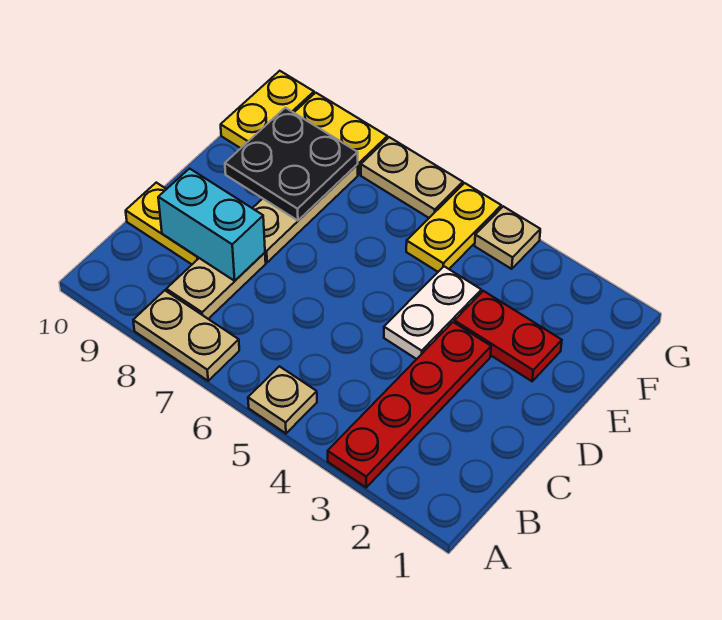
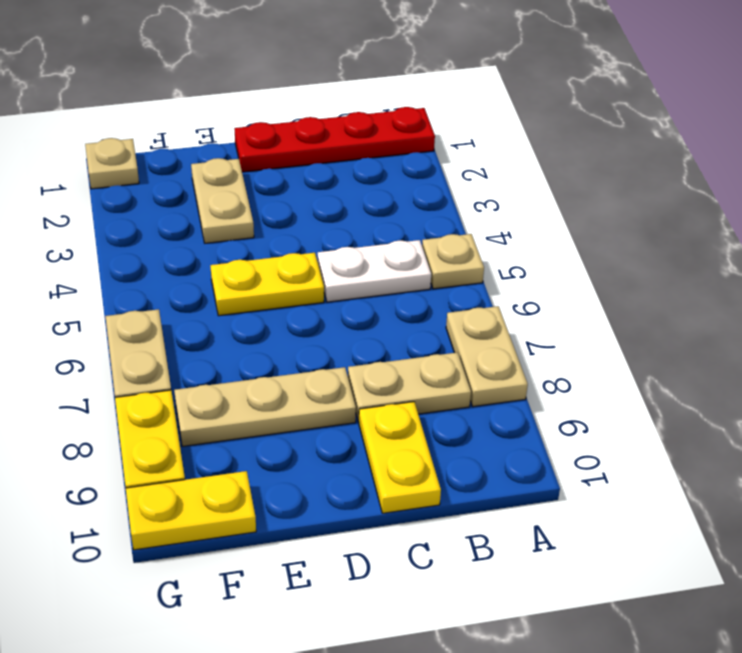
red 1x4 plate [328,322,491,487] -> red 1x4 plate moved to [234,107,435,172]
cyan 1x2 brick [158,169,265,281] -> none
white 1x2 plate [384,266,481,359] -> white 1x2 plate moved to [318,240,431,302]
red 1x2 plate [454,291,562,381] -> tan 1x2 plate [191,158,254,243]
black 2x2 plate [225,108,358,221] -> none
yellow 1x2 plate [406,183,501,272] -> yellow 1x2 plate moved to [210,253,324,316]
tan 1x1 plate [475,206,540,269] -> tan 1x1 plate moved to [85,138,139,189]

